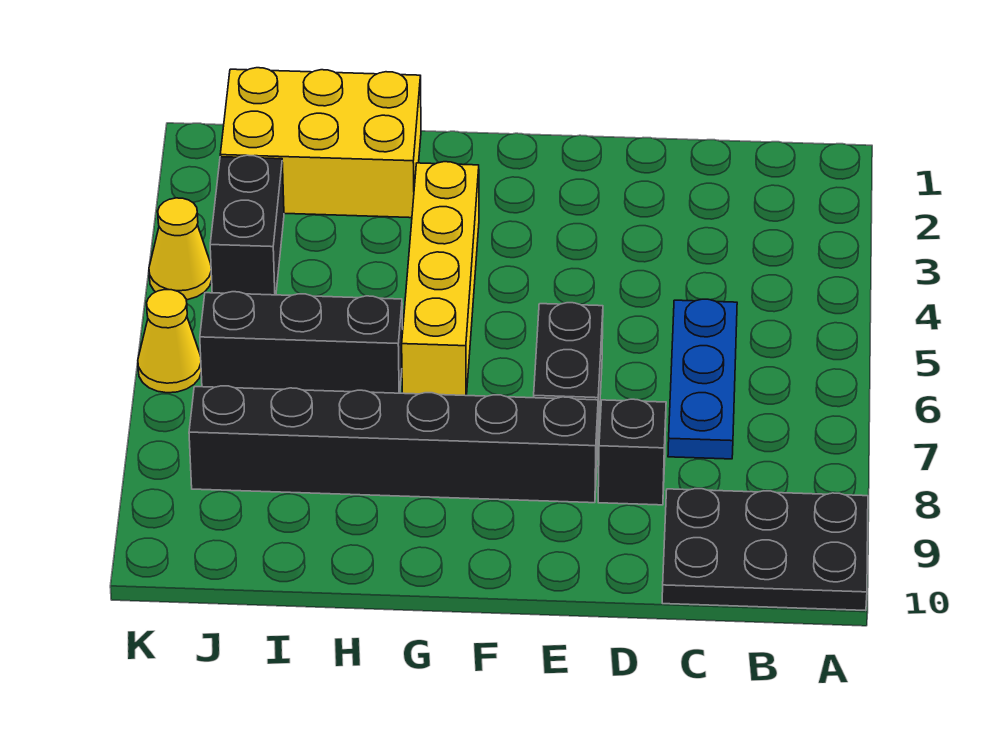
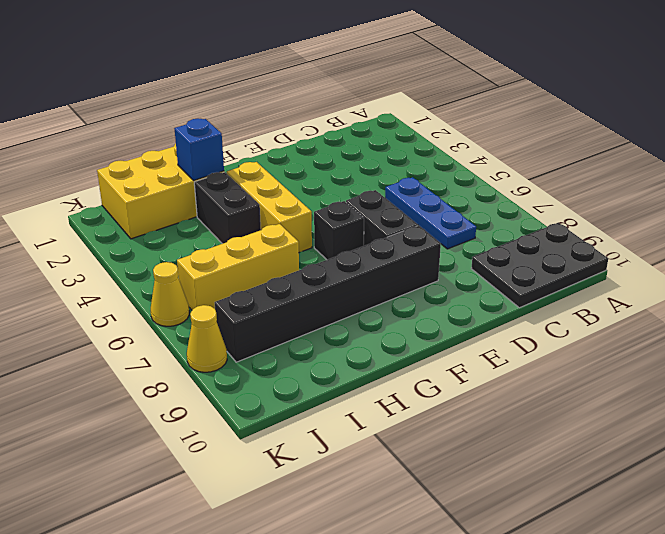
black 1x1 brick [598,399,666,505] -> black 1x1 brick moved to [314,201,364,260]
yellow 1x4 brick [402,162,479,396] -> yellow 1x3 brick [227,162,312,252]
none -> blue 1x1 brick [174,118,224,180]
black 1x3 brick [200,292,403,393] -> yellow 1x3 brick [177,224,299,310]
black 1x2 brick [210,155,284,295] -> black 1x2 brick moved to [194,172,261,244]
yellow 1x1 cone [149,198,212,300] -> yellow 1x1 cone moved to [187,305,227,372]

